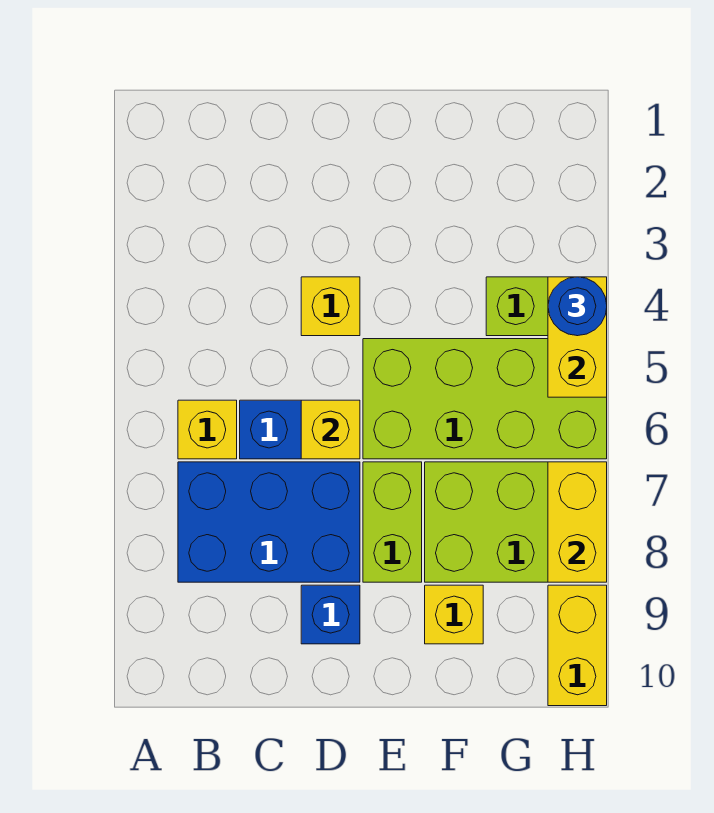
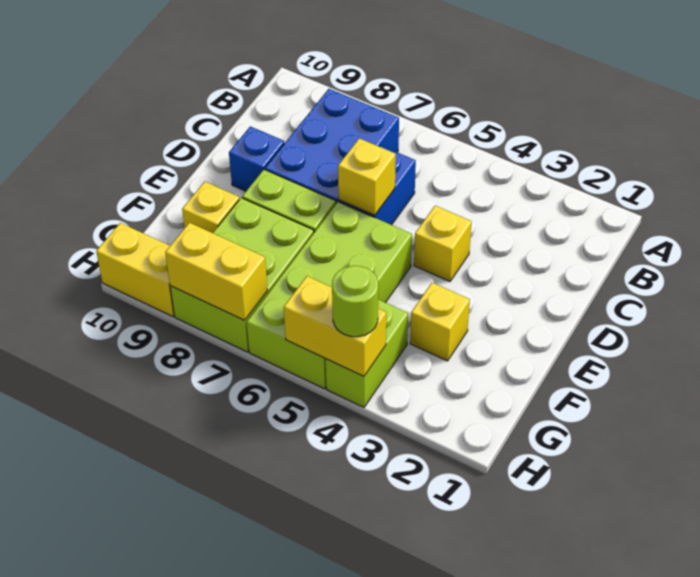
yellow 1x1 brick [178,400,237,459] -> yellow 1x1 brick moved to [410,283,470,361]
blue 1x1 round brick [548,277,607,336] -> lime 1x1 round brick [332,266,378,337]

